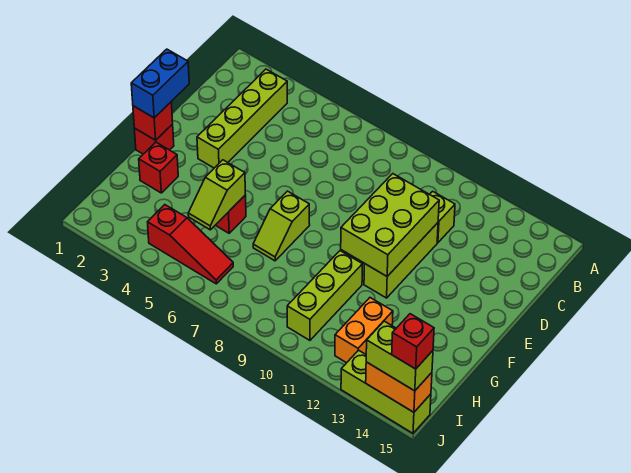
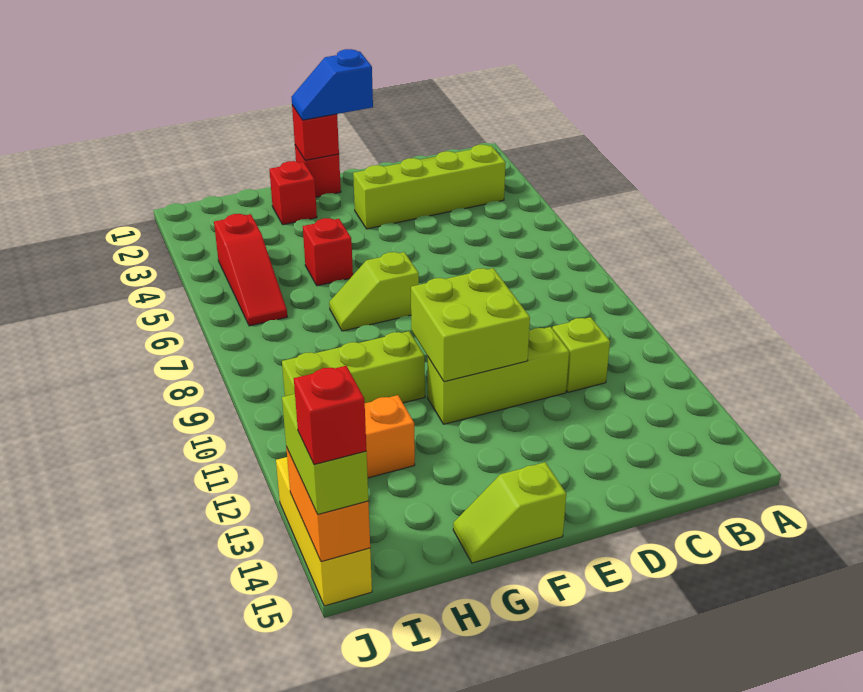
lime 2x3 brick [341,174,439,276] -> lime 2x2 brick [411,268,530,382]
blue 1x2 brick [131,49,189,118] -> blue 1x2 slope [291,49,373,120]
lime 1x2 slope [188,160,246,230] -> lime 1x2 slope moved to [453,462,566,563]
lime 1x3 brick [341,350,431,433] -> yellow 1x3 brick [276,457,372,606]

